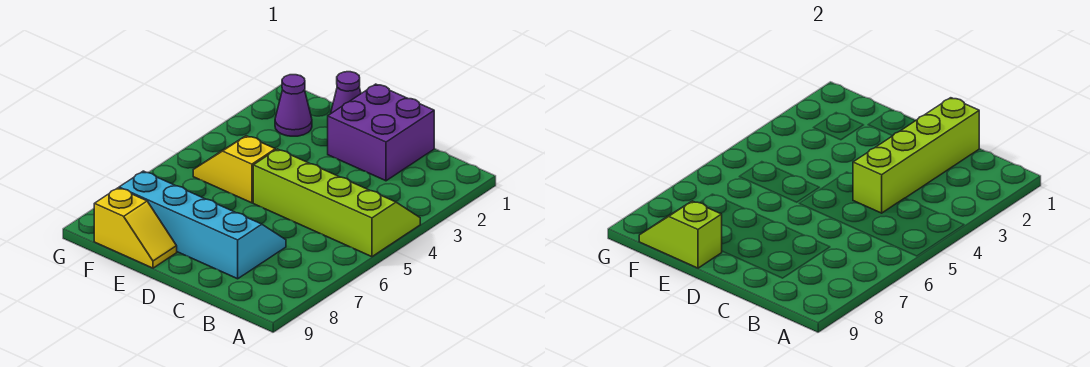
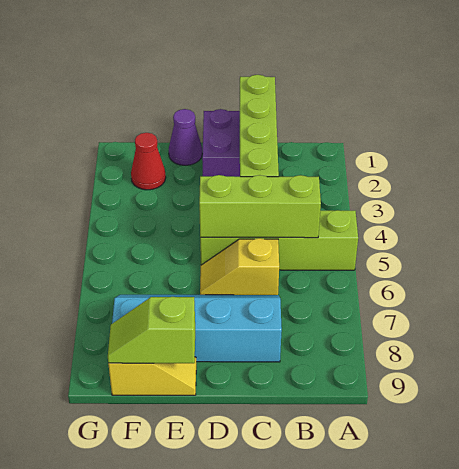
none -> lime 1x3 brick [199,175,321,238]
yellow 1x2 slope [193,136,275,203] -> yellow 1x2 slope moved to [200,238,279,295]
purple 1x1 cone [275,75,312,136] -> red 1x1 cone [131,133,166,190]

